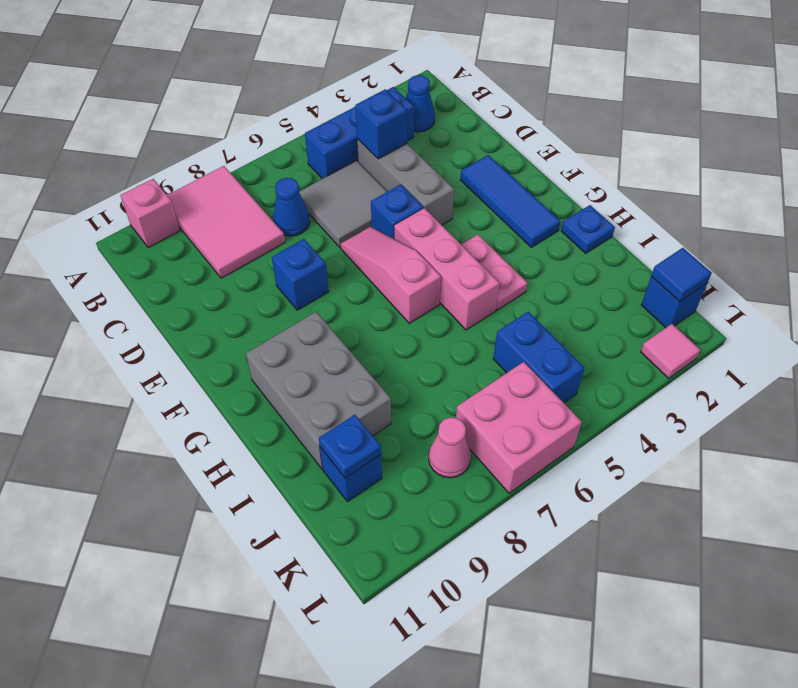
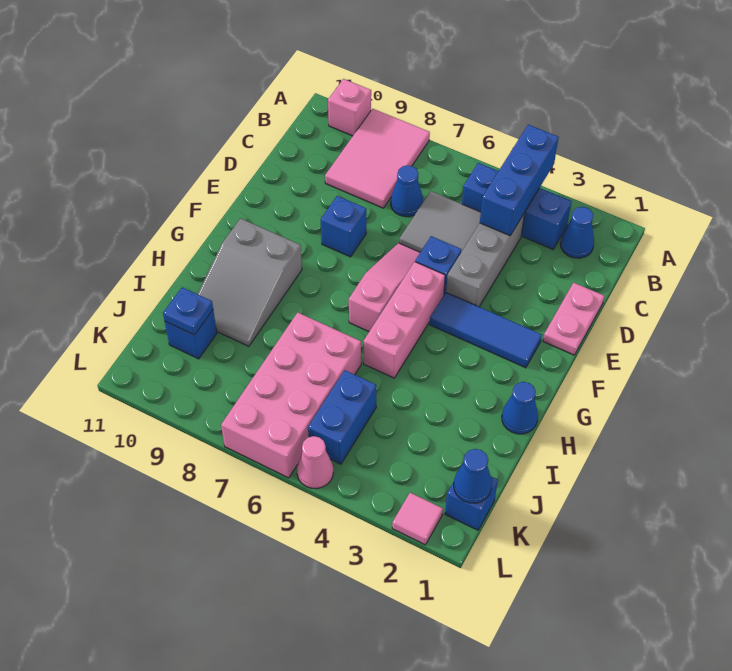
blue 1x1 brick [355,89,407,159] -> blue 1x3 brick [480,125,559,236]
blue 1x3 tile [460,155,560,247] -> blue 1x3 tile turned to [430,292,542,368]
pink 1x2 plate [461,235,527,310] -> pink 1x2 plate moved to [543,283,604,355]
grey 2x3 brick [246,312,391,469] -> grey 2x3 slope [198,219,302,346]
blue 1x1 plate [561,205,615,253] -> blue 1x1 cone [502,382,538,434]
blue 1x1 tile [651,248,712,302] -> blue 1x1 cone [454,449,492,503]
pink 2x2 brick [456,362,582,493] -> pink 2x4 brick [221,312,361,478]
pink 1x1 cone [429,417,471,478] -> pink 1x1 cone moved to [297,436,333,489]

